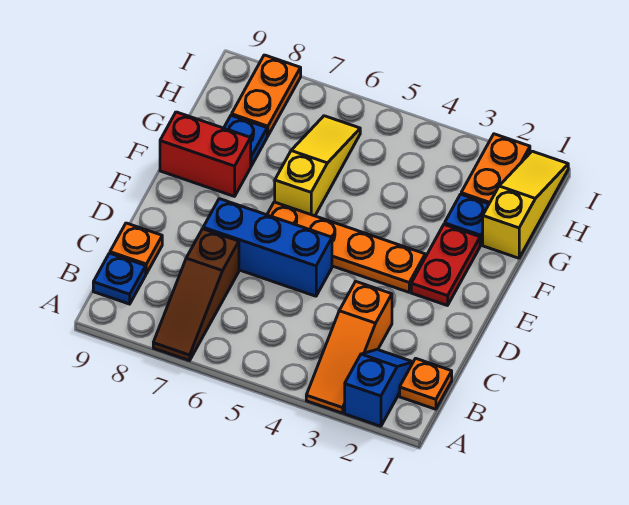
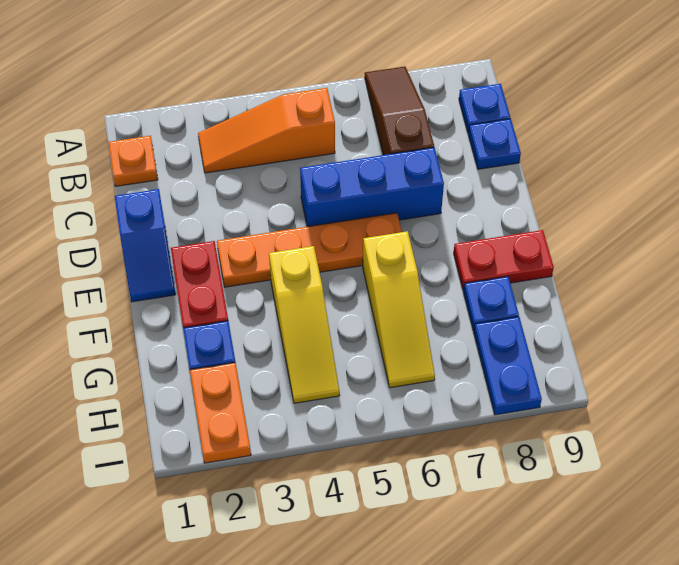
blue 1x2 slope [345,350,413,426] -> blue 1x2 slope moved to [115,189,176,302]
orange 1x3 slope [306,281,392,413] -> orange 1x3 slope turned to [198,88,335,173]
orange 1x1 plate [110,223,162,274] -> blue 1x1 plate [468,119,521,169]
red 1x2 brick [160,112,251,196] -> red 1x2 plate [454,230,554,291]
yellow 1x3 slope [483,151,568,258] -> yellow 1x3 slope moved to [269,246,340,403]
orange 1x2 plate [232,55,301,136] -> blue 1x2 plate [474,317,542,415]

